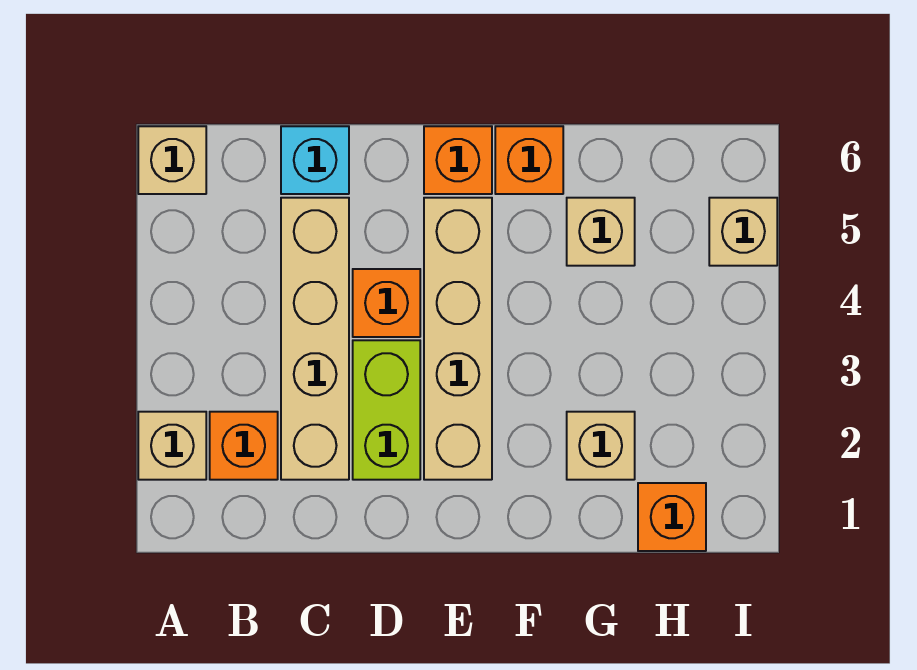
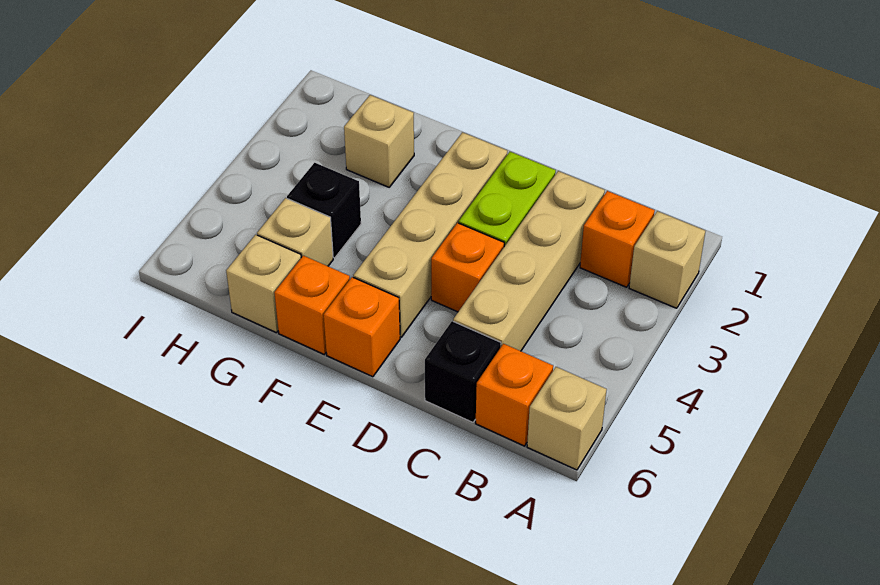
cyan 1x1 brick [281,126,349,194] -> black 1x1 brick [425,321,501,422]
none -> black 1x1 brick [287,163,361,258]
orange 1x1 brick [638,483,706,551] -> orange 1x1 brick moved to [476,344,553,446]
tan 1x1 brick [709,198,777,266] -> tan 1x1 brick moved to [226,235,301,333]

